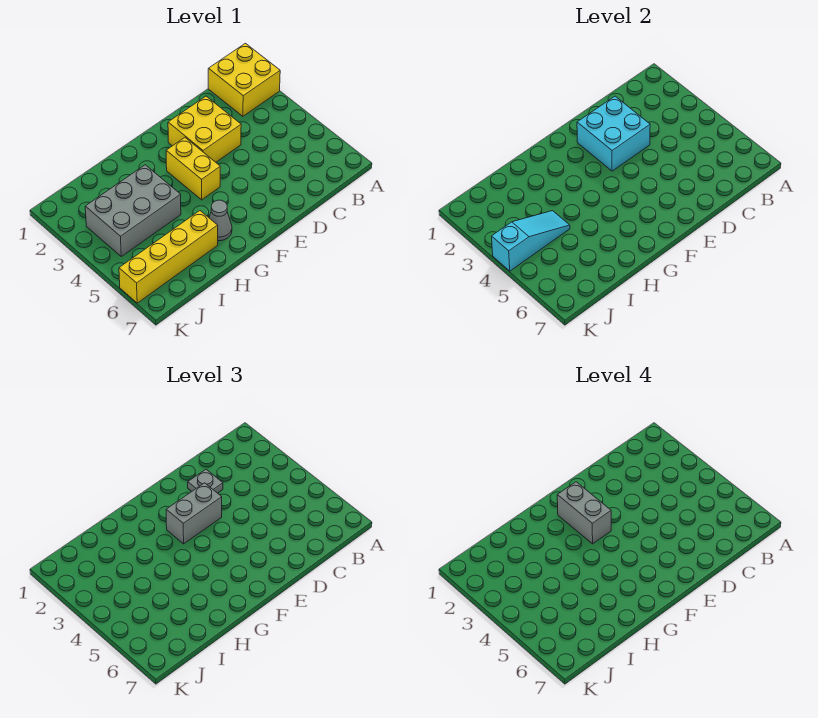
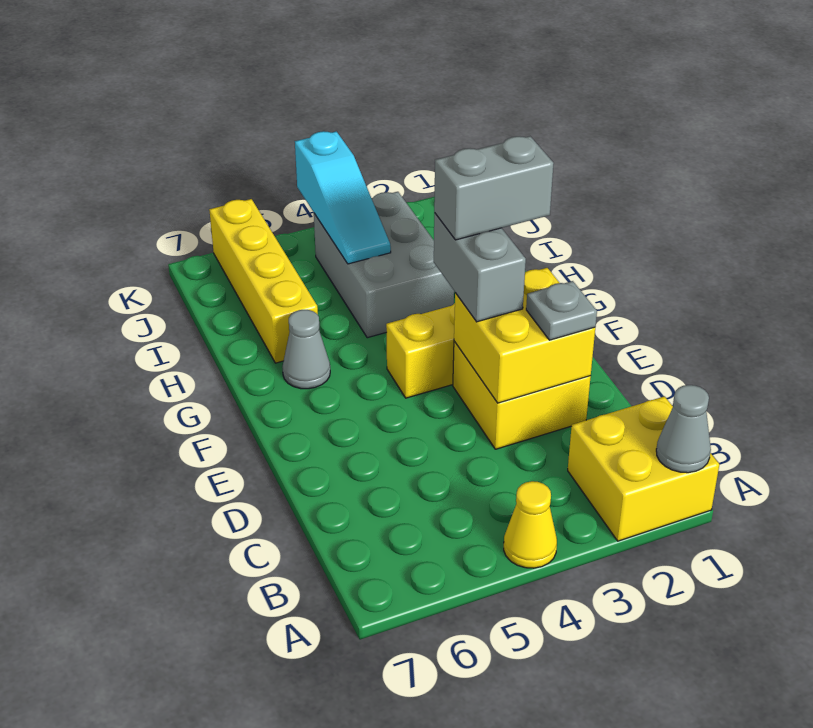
none -> grey 1x1 cone [656,385,711,473]
none -> yellow 1x1 cone [504,481,557,568]
cyan 2x2 brick [577,96,650,171] -> yellow 2x2 brick [454,268,595,403]

